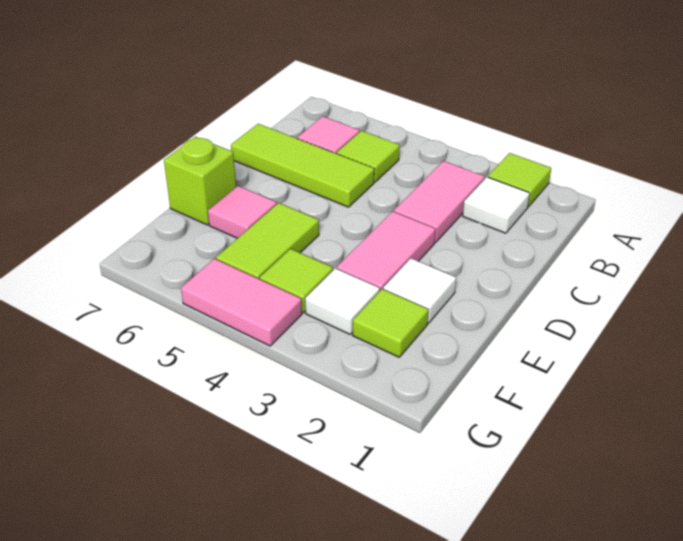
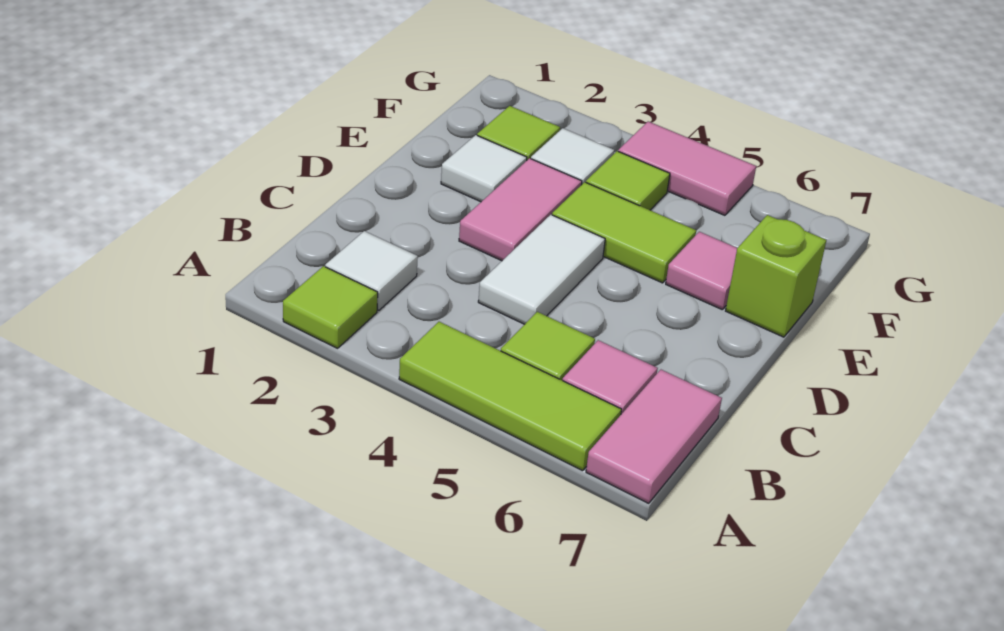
pink 1x2 tile [394,161,485,243] -> pink 1x2 tile moved to [586,370,722,503]
none -> white 1x2 tile [478,215,605,324]
lime 1x3 tile [231,124,374,207] -> lime 1x3 tile moved to [399,322,621,471]
lime 1x2 tile [216,203,319,279] -> lime 1x2 tile turned to [552,182,696,283]

